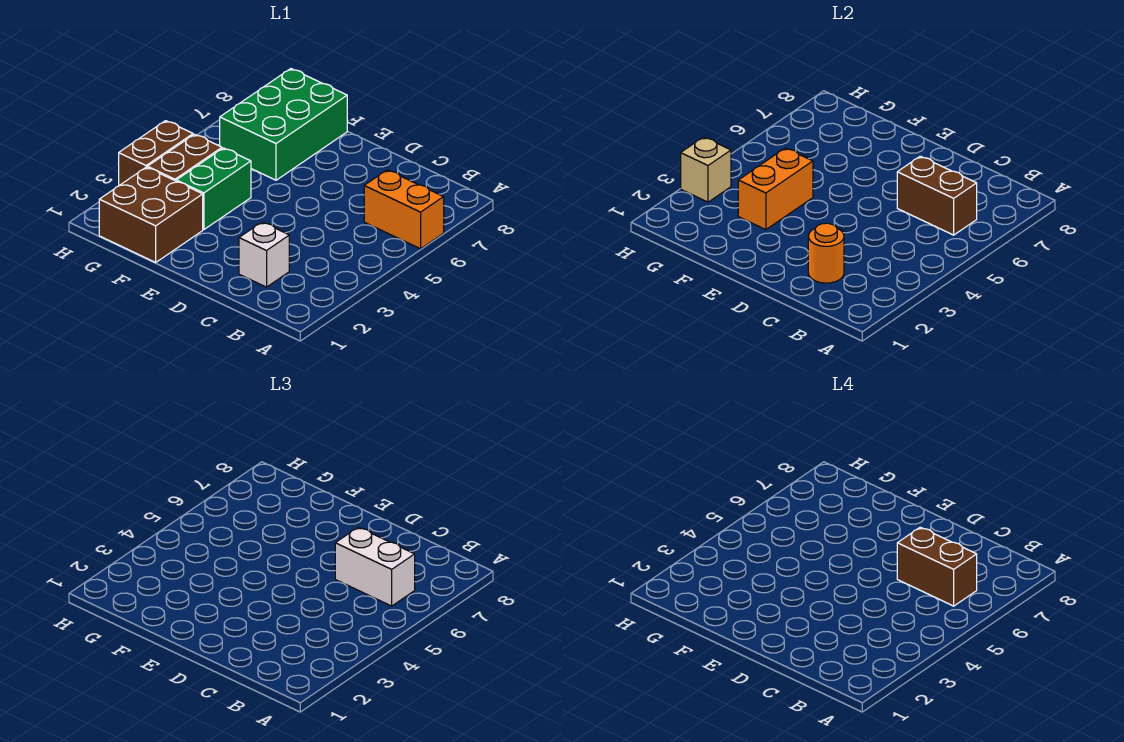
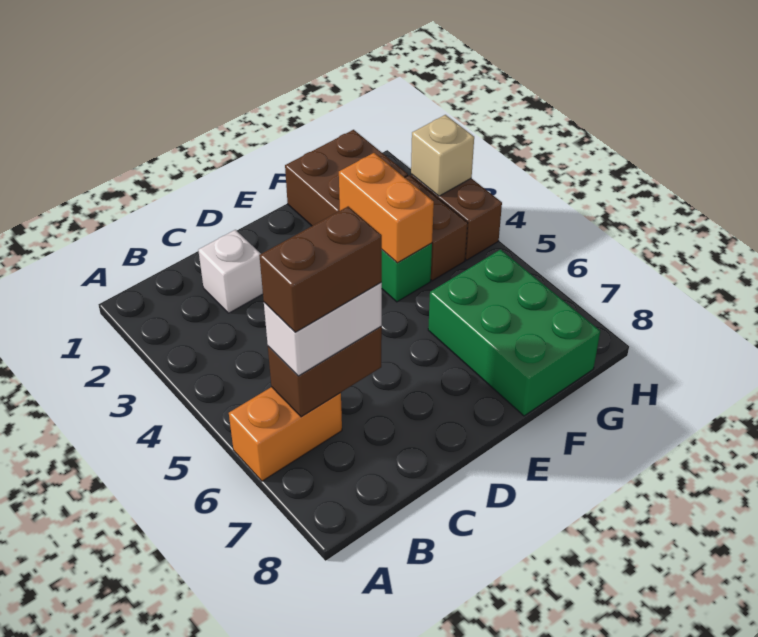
orange 1x1 round brick [808,223,844,283] -> none

